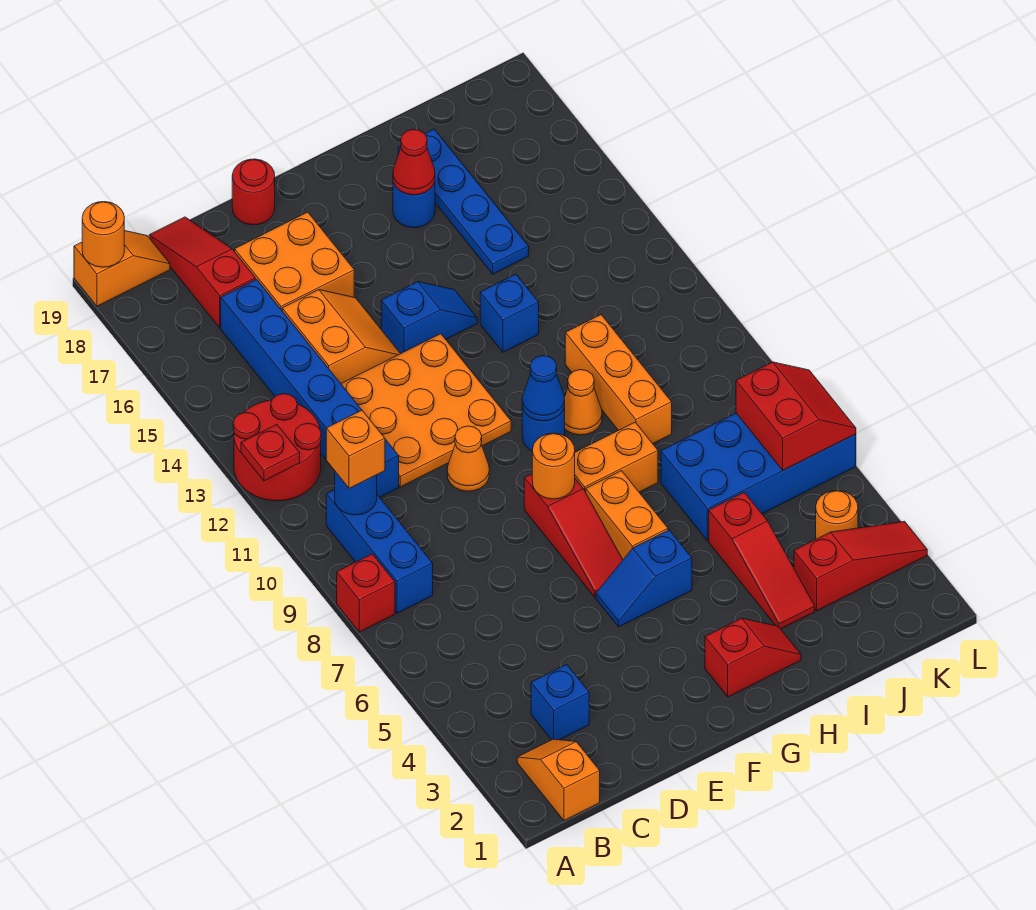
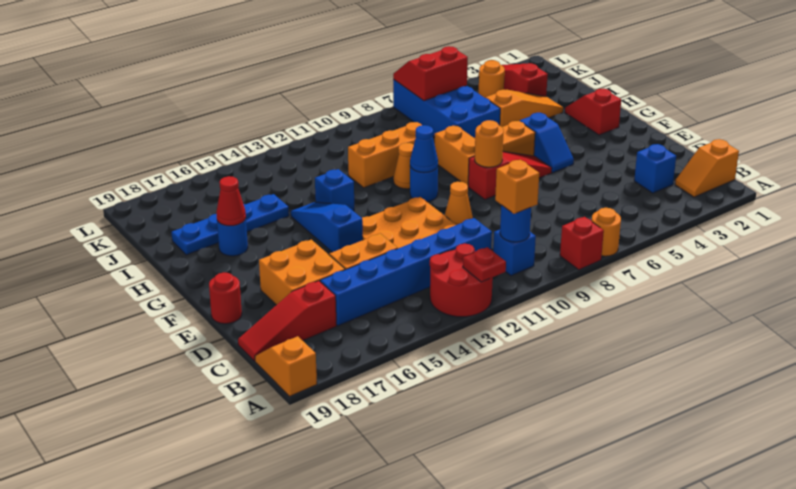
orange 1x1 round brick [82,202,124,267] -> orange 1x1 round brick moved to [592,208,621,256]
blue 1x3 brick [326,490,433,613] -> blue 1x1 brick [493,230,536,276]
blue 1x2 slope [381,282,477,353] -> blue 1x3 slope [291,202,363,252]
red 1x3 slope [709,492,815,629] -> orange 1x3 slope [485,90,563,127]

